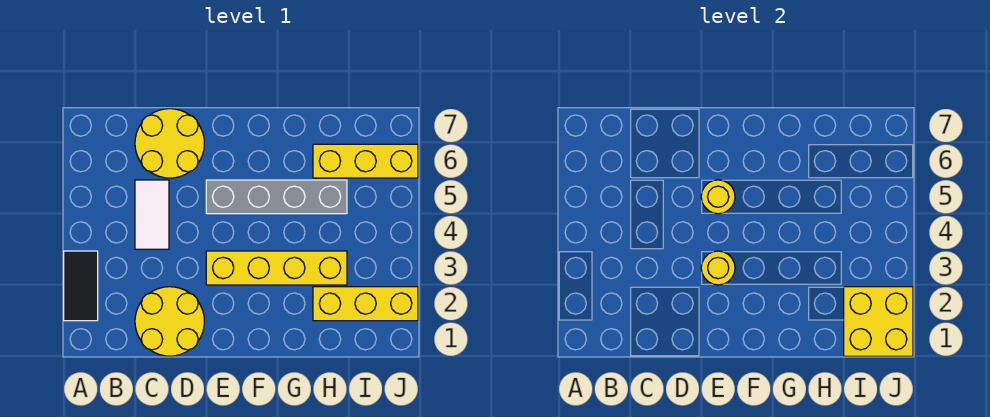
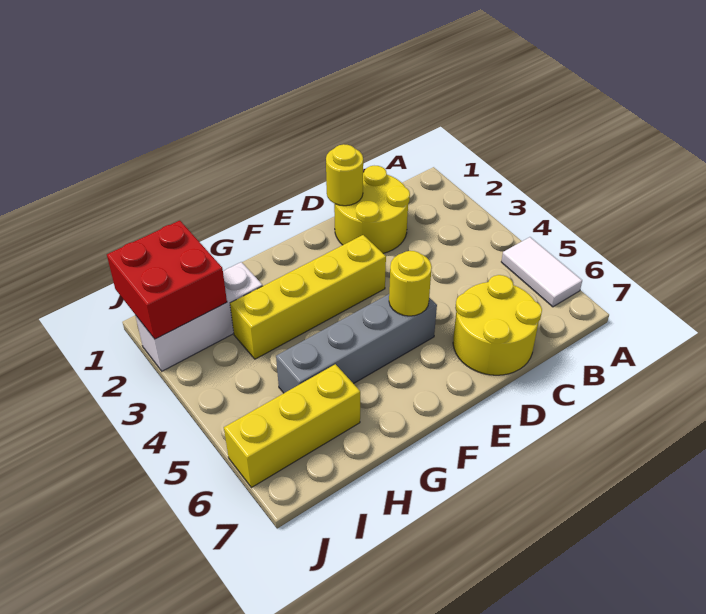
black 1x2 tile [64,251,98,321] -> none
white 1x2 tile [135,180,169,249] -> white 1x2 tile moved to [501,237,582,307]
yellow 1x1 round brick [701,251,735,285] -> yellow 1x1 round brick moved to [326,144,363,206]
yellow 1x3 brick [313,287,418,321] -> white 1x3 brick [135,262,263,371]
yellow 2x2 brick [844,287,913,356] -> red 2x2 brick [107,221,227,339]

